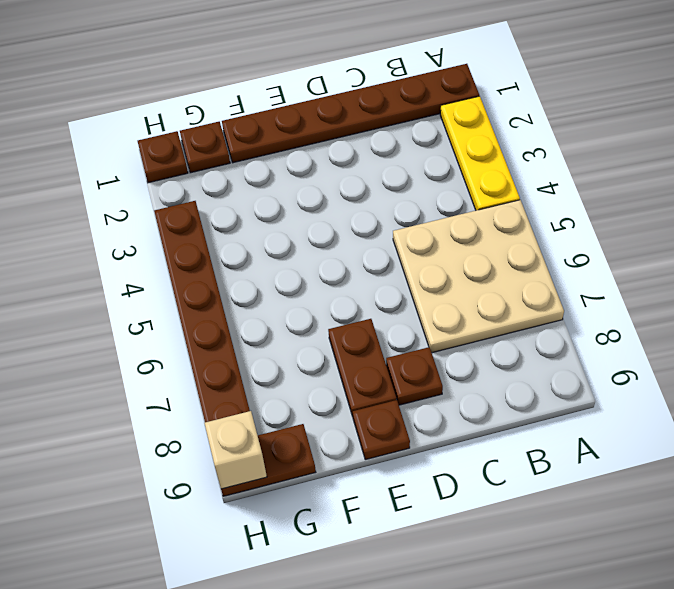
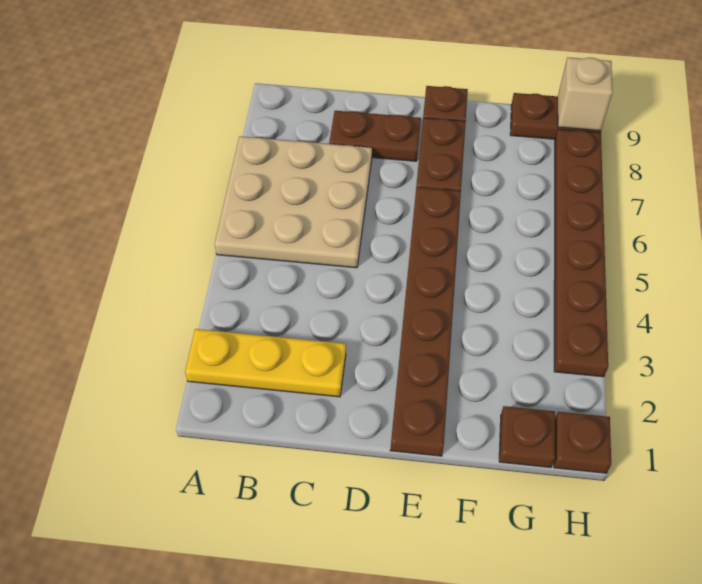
brown 1x6 plate [222,64,479,163] -> brown 1x6 plate turned to [390,187,461,456]
yellow 1x3 plate [440,96,520,210] -> yellow 1x3 plate turned to [185,329,346,397]
brown 1x1 plate [386,347,443,405] -> brown 1x2 plate [329,111,421,161]

